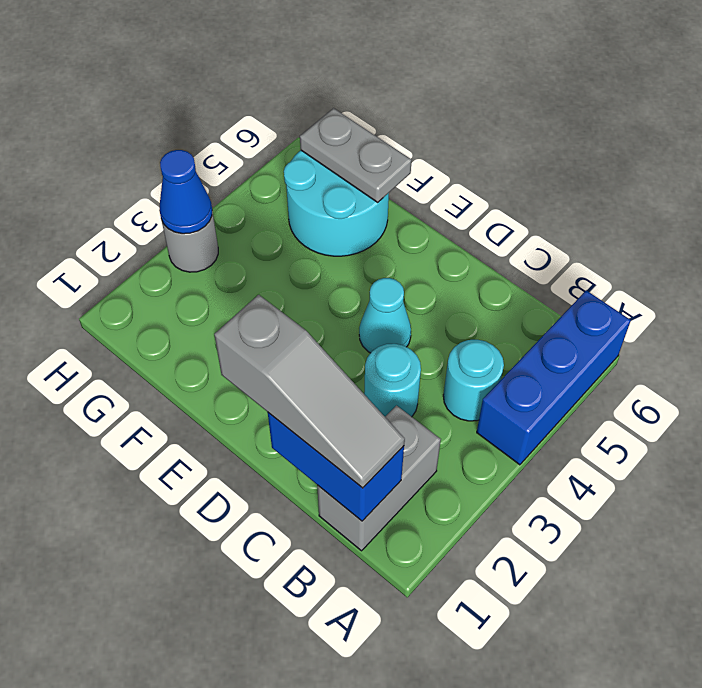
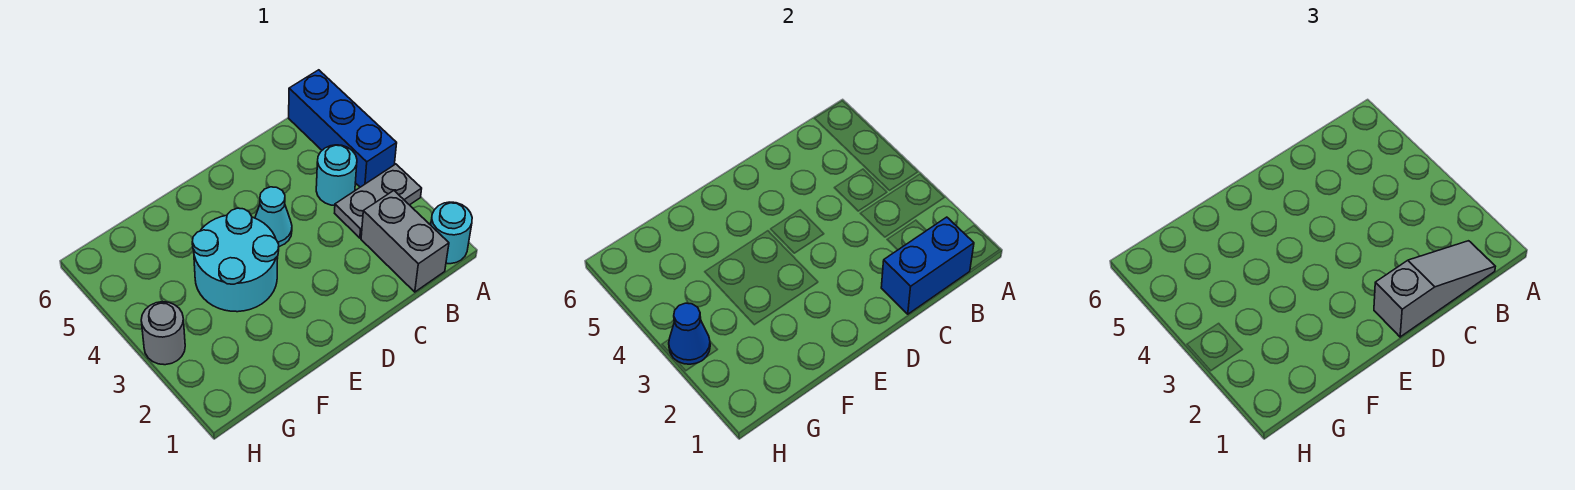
cyan 1x1 round brick [364,344,421,417] -> cyan 1x1 round brick moved to [431,202,472,264]
cyan 2x2 round brick [284,150,389,256] -> cyan 2x2 round brick moved to [192,208,279,312]
grey 1x2 plate [300,108,412,202] -> grey 1x2 plate moved to [335,164,422,238]

